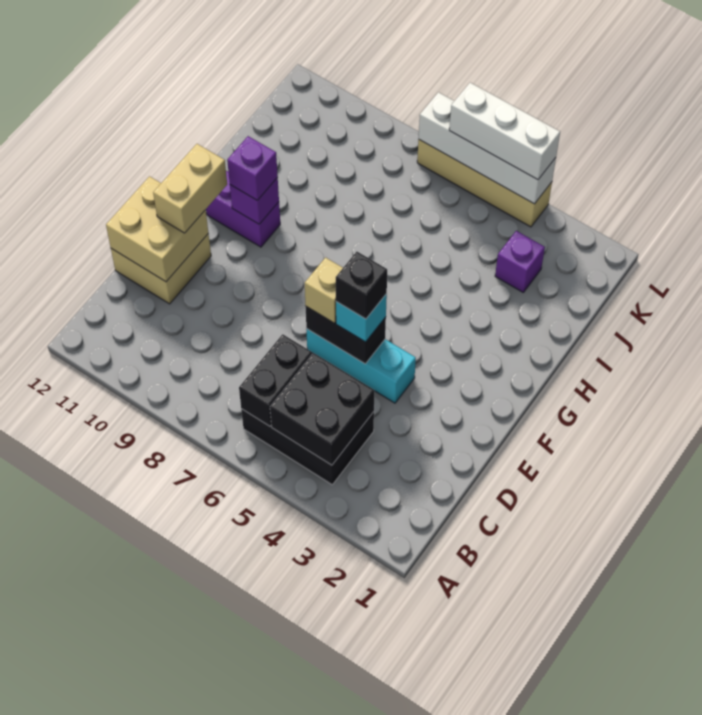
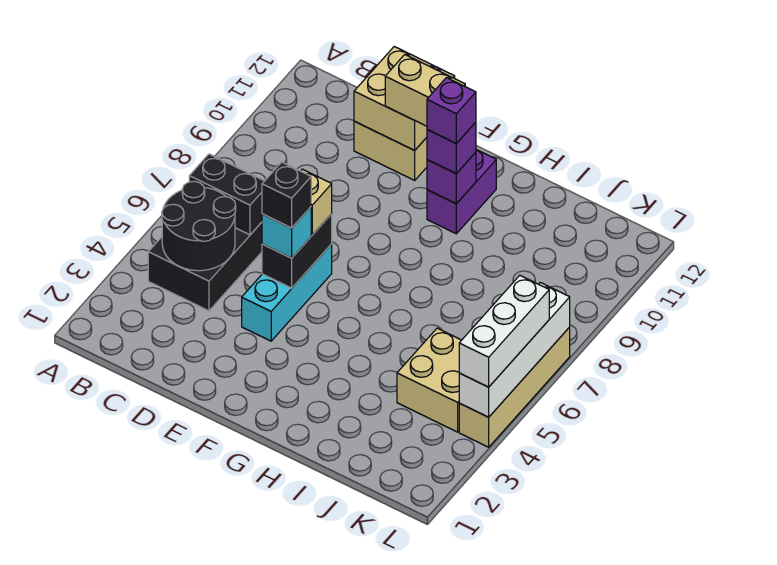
black 2x2 brick [270,353,374,465] -> black 2x2 round brick [162,181,236,271]
purple 1x1 brick [495,231,545,292] -> purple 1x1 brick moved to [427,78,476,143]
none -> tan 2x2 brick [397,328,461,432]

